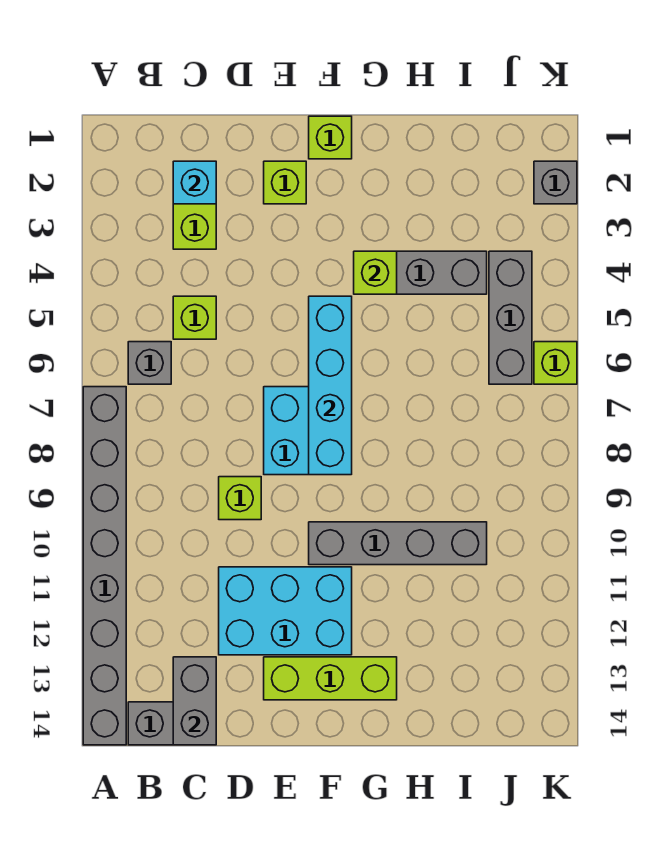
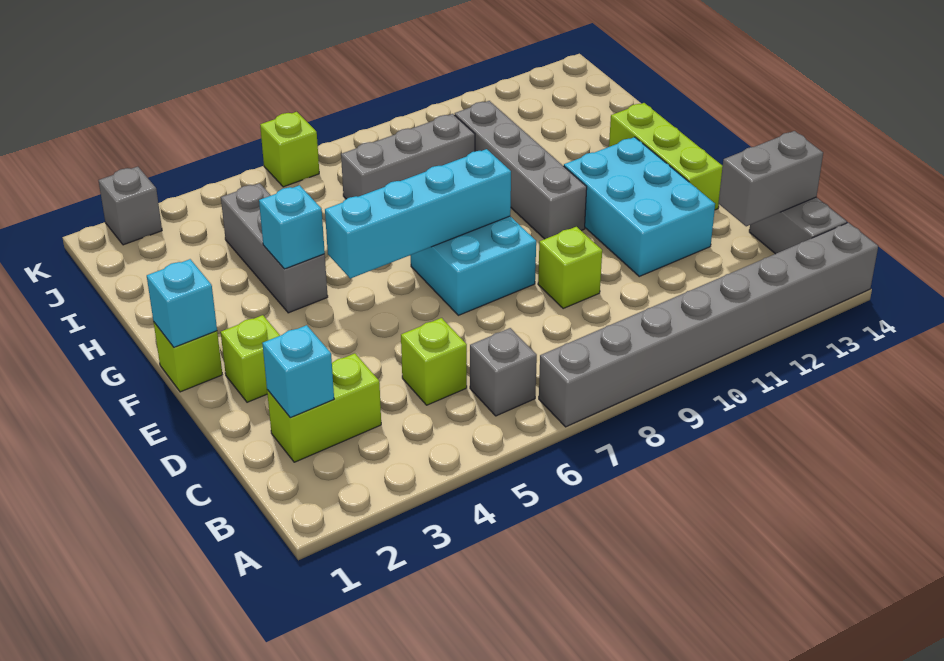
none -> cyan 1x1 brick [147,259,217,347]
lime 1x1 brick [354,251,397,294] -> cyan 1x1 brick [259,185,325,269]
grey 1x3 brick [489,251,532,384] -> grey 1x3 brick moved to [341,114,475,199]

